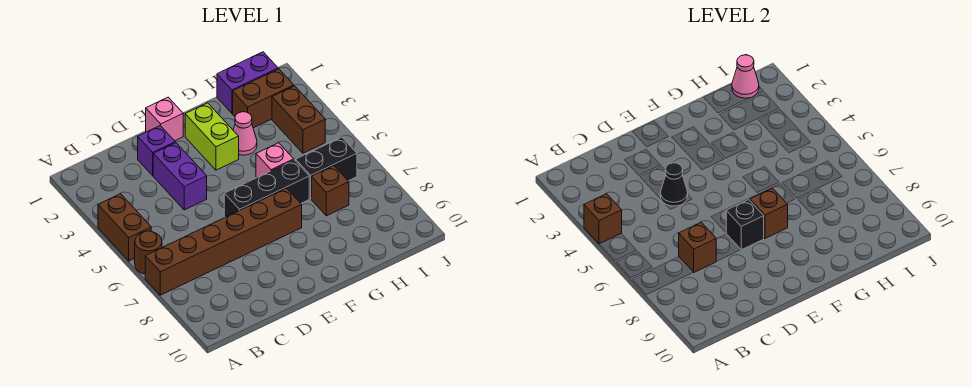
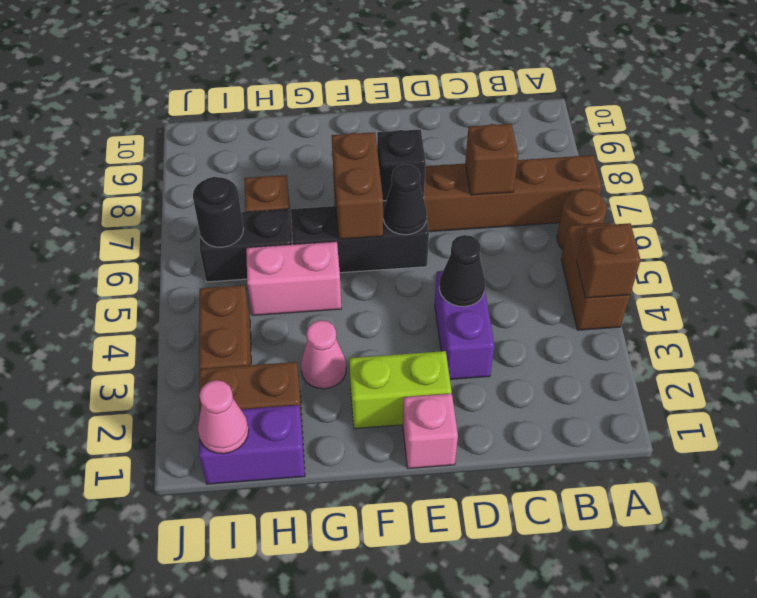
purple 1x1 brick [138,126,175,176] -> none
none -> black 1x1 cone [383,164,427,235]
lime 1x2 brick [185,103,239,170] -> lime 1x2 brick turned to [349,351,452,429]
brown 1x1 brick [750,188,788,238] -> brown 1x2 brick [332,132,383,239]
pink 1x1 brick [256,143,294,177] -> pink 1x2 brick [246,242,341,315]
none -> black 1x1 round brick [193,177,244,247]

